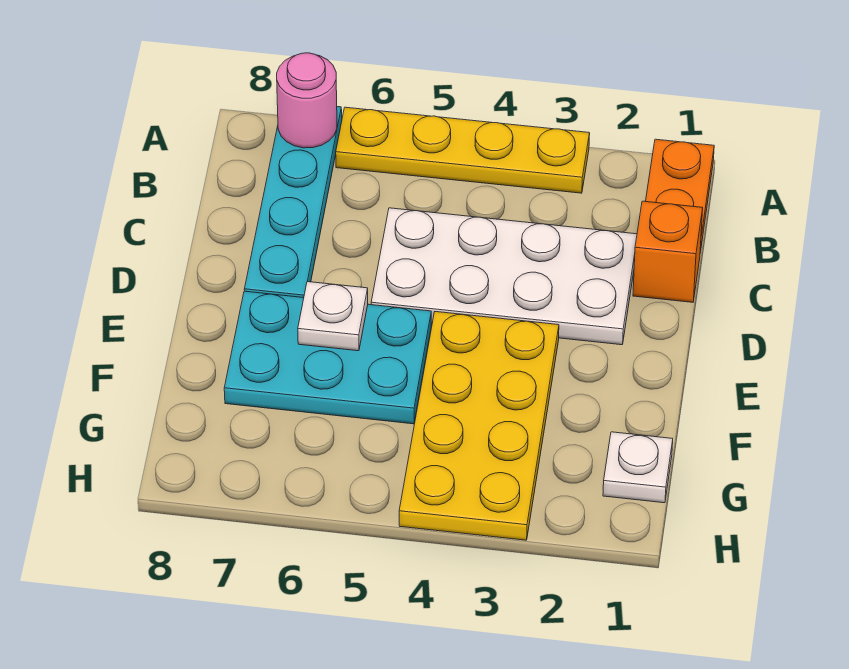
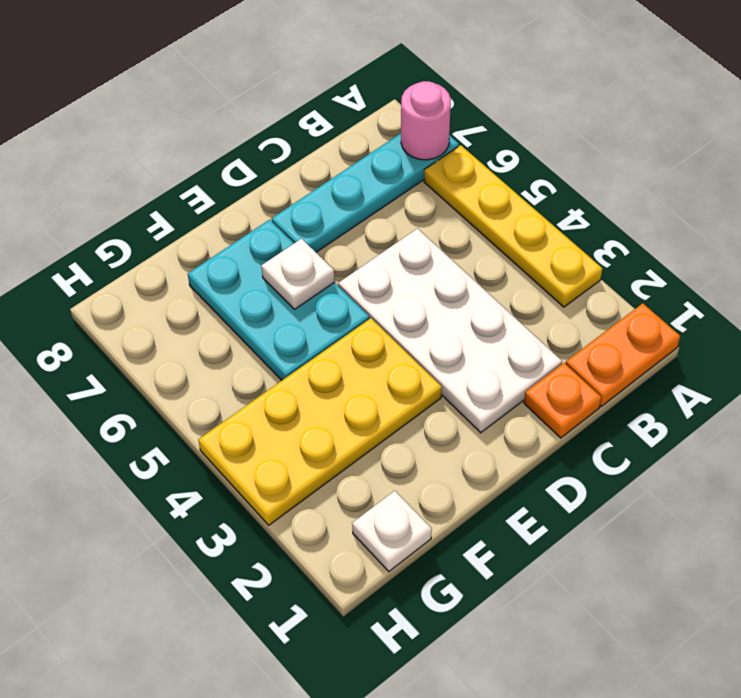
orange 1x1 brick [633,201,703,302] -> orange 1x1 plate [524,363,601,438]

